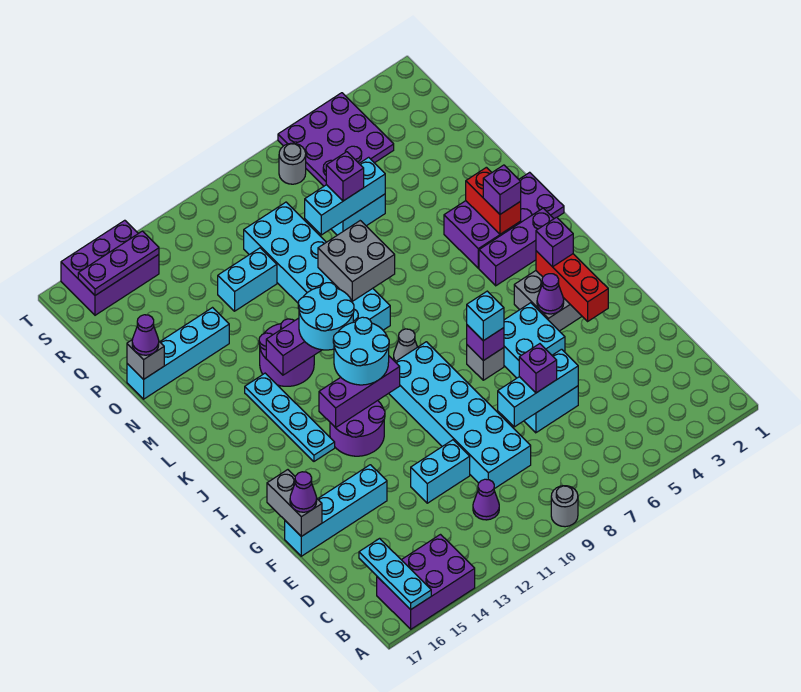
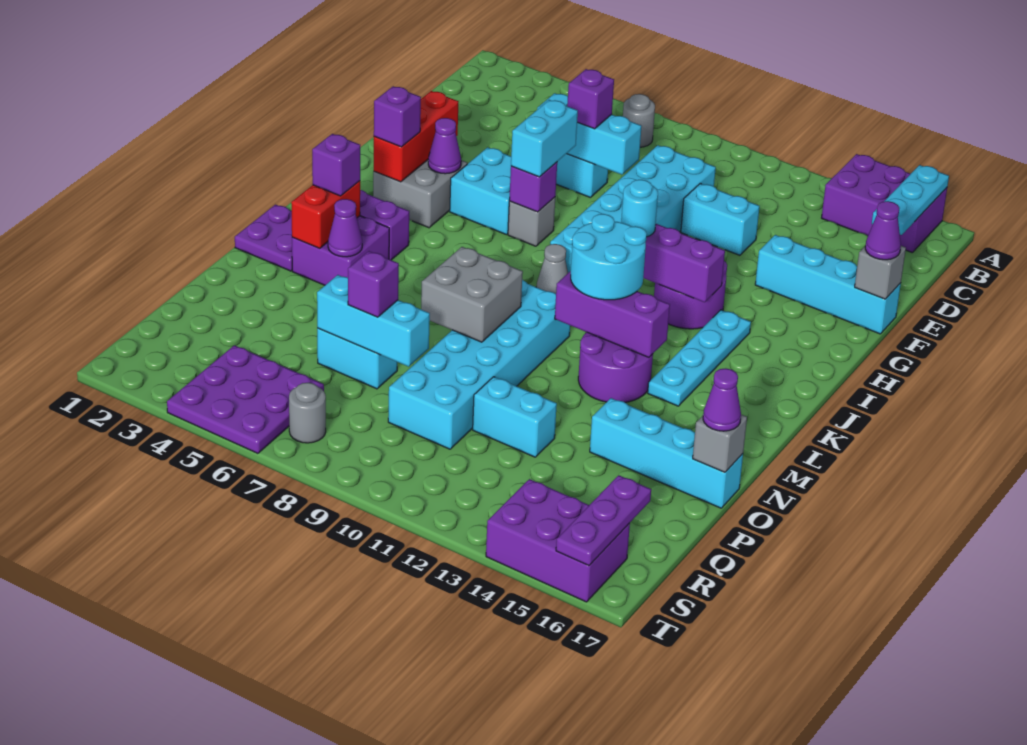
grey 1x1 round brick [551,486,578,527] -> grey 1x1 round brick moved to [623,94,655,147]
purple 1x1 cone [473,479,499,520] -> purple 1x1 cone moved to [328,199,362,257]
grey 1x2 brick [267,470,322,536] -> grey 1x1 brick [855,246,906,299]
cyan 1x1 brick [467,291,504,341] -> cyan 1x2 brick [511,100,578,177]
cyan 2x2 round brick [333,317,389,385] -> cyan 1x1 round brick [621,180,658,237]
purple 1x3 plate [78,231,159,295] -> purple 1x3 plate turned to [556,475,651,565]

